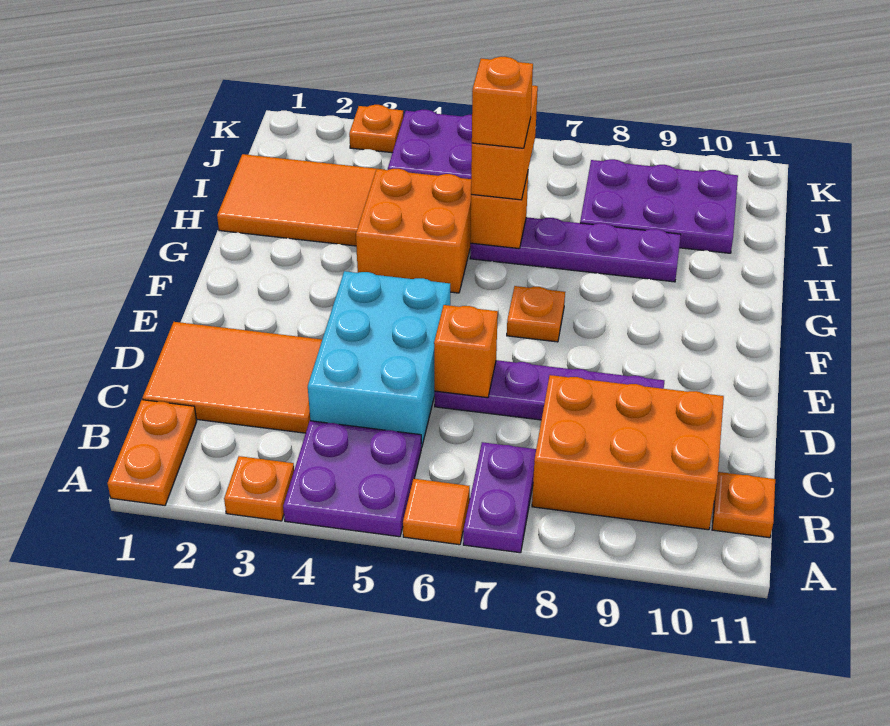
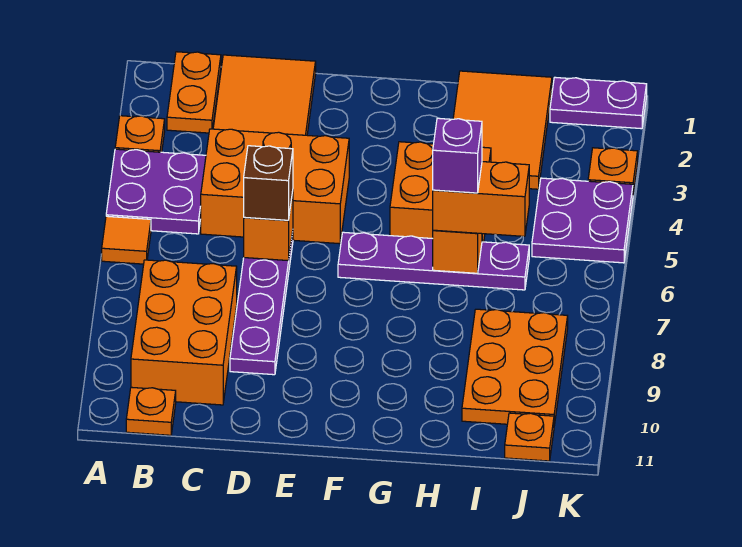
orange 1x2 plate [107,400,197,505] -> orange 1x2 plate turned to [167,52,221,133]
purple 1x2 plate [463,442,536,553] -> purple 1x2 plate moved to [550,77,647,129]
cyan 2x3 brick [308,271,450,448] -> orange 2x3 brick [201,129,349,244]
none -> brown 1x1 brick [244,146,293,220]
orange 1x1 plate [507,286,565,342] -> orange 1x1 plate moved to [505,413,554,461]
purple 1x4 plate [470,217,681,282] -> purple 1x4 plate turned to [338,232,529,290]
orange 1x1 brick [472,57,533,148] -> purple 1x1 brick [433,118,482,193]
purple 2x3 plate [580,159,738,253] -> orange 2x3 plate [462,309,568,425]

